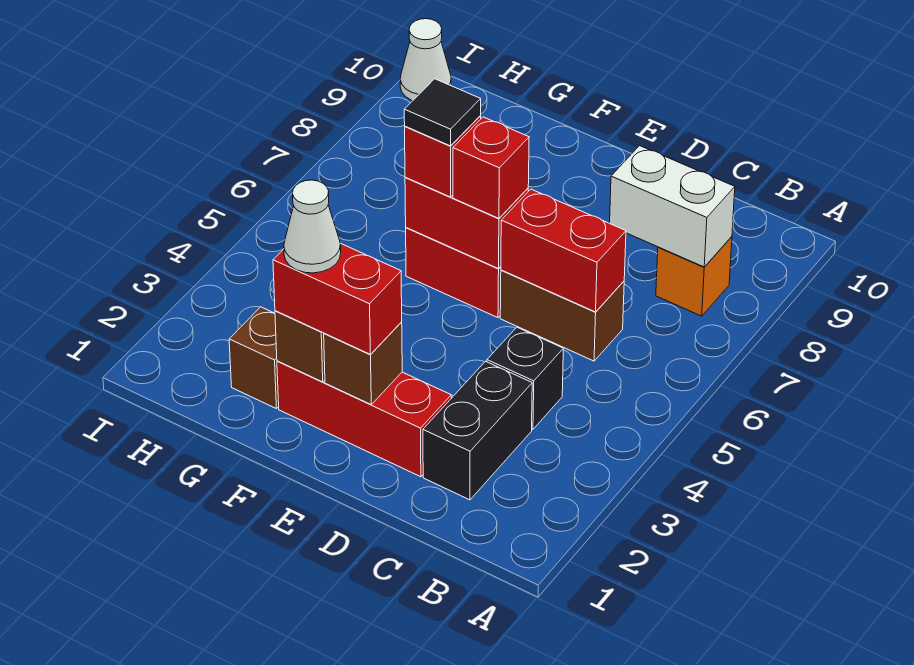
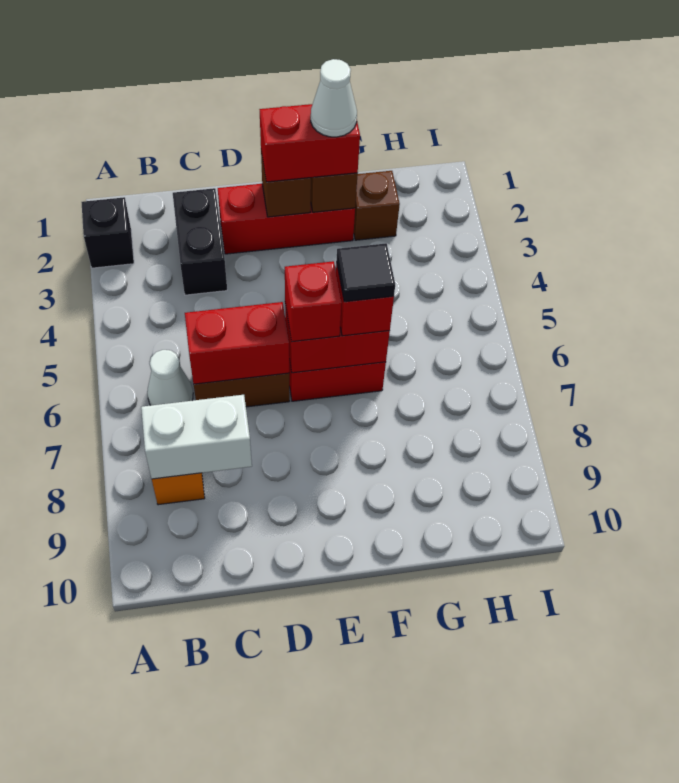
black 1x1 brick [487,327,563,429] -> black 1x1 brick moved to [81,197,134,268]
white 1x1 cone [400,19,451,101] -> white 1x1 cone moved to [147,350,193,405]

